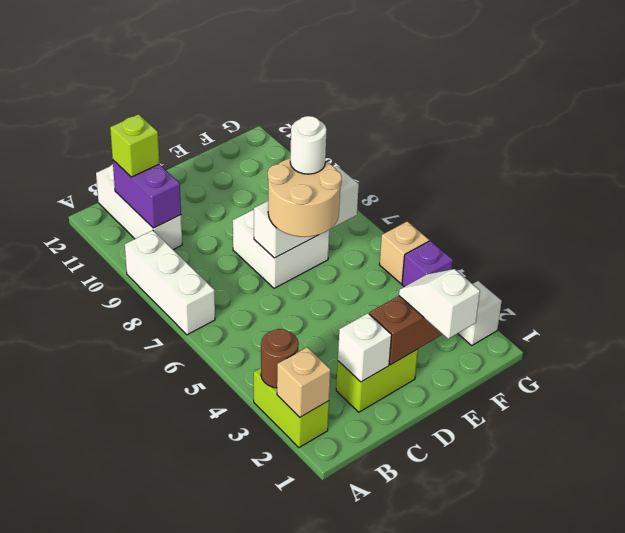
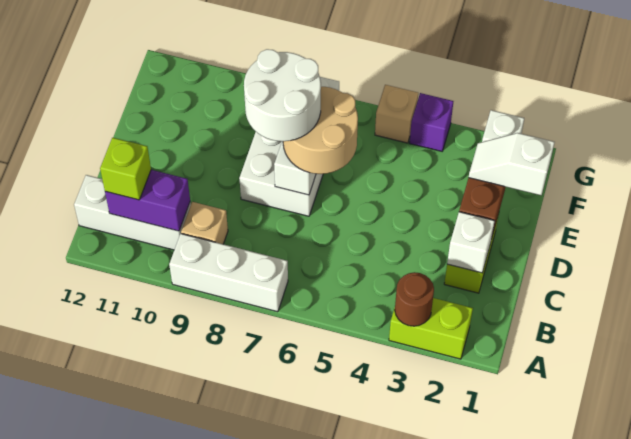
tan 1x1 brick [277,347,331,417] -> tan 1x1 brick moved to [181,202,228,244]
white 1x1 round brick [290,116,327,174] -> white 2x2 round brick [244,49,321,141]

